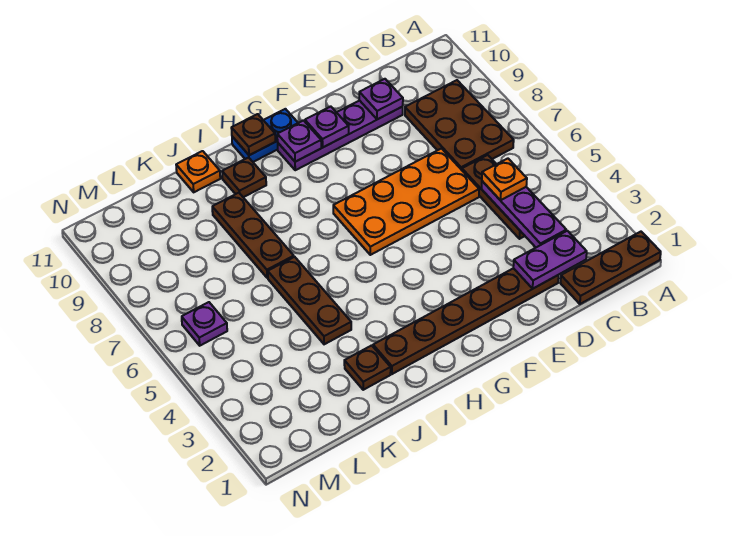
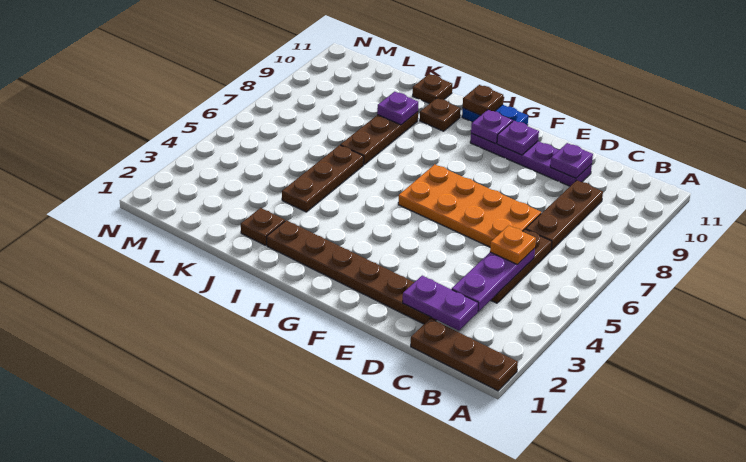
brown 2x3 plate [405,80,514,170] -> brown 1x3 plate [526,180,603,250]
orange 1x1 plate [176,151,220,192] -> brown 1x1 plate [413,74,452,104]
purple 1x1 plate [182,302,227,346] -> purple 1x1 plate moved to [377,92,418,125]

